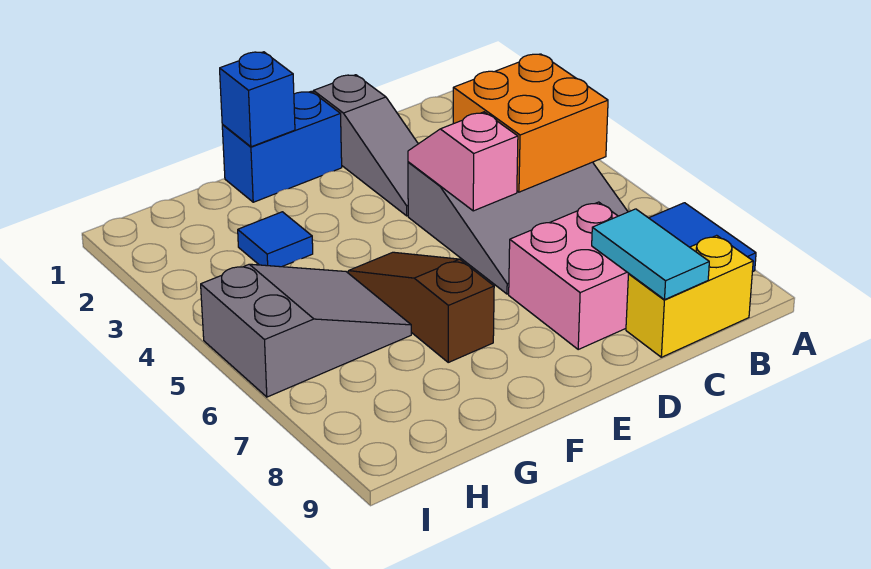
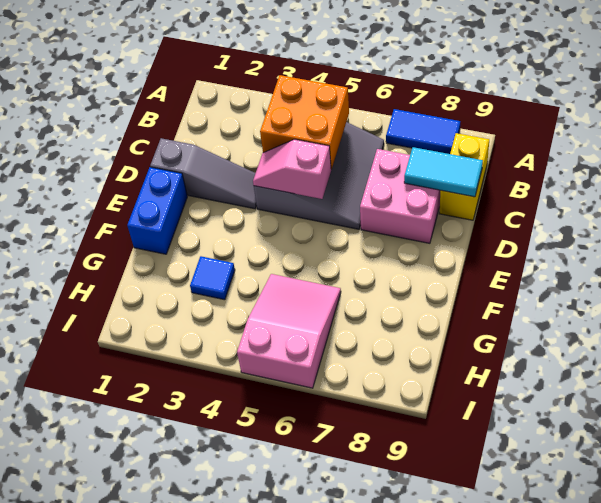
blue 1x1 brick [220,52,295,147] -> none
brown 1x3 slope [348,252,494,362] -> none
grey 2x3 slope [201,264,411,397] -> pink 2x3 slope [237,274,341,388]

